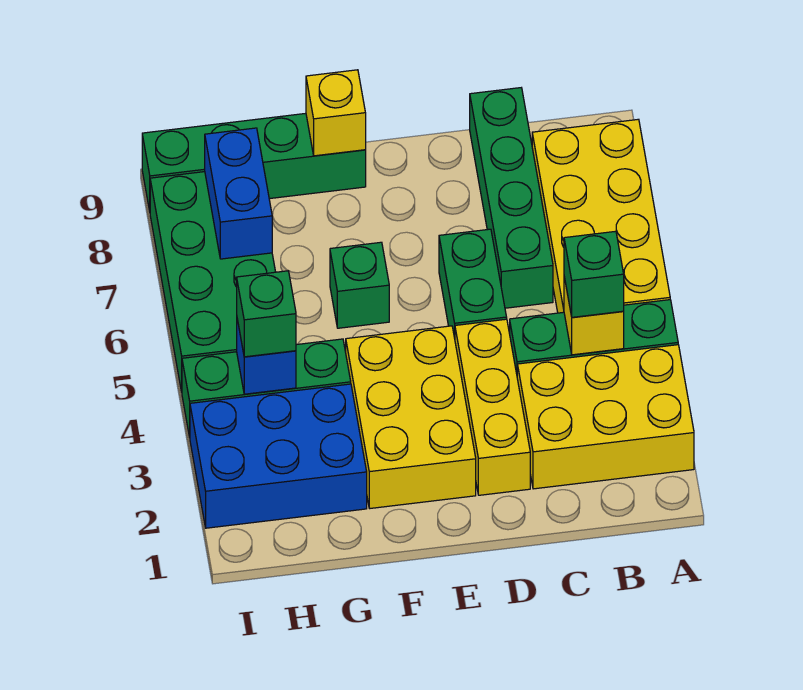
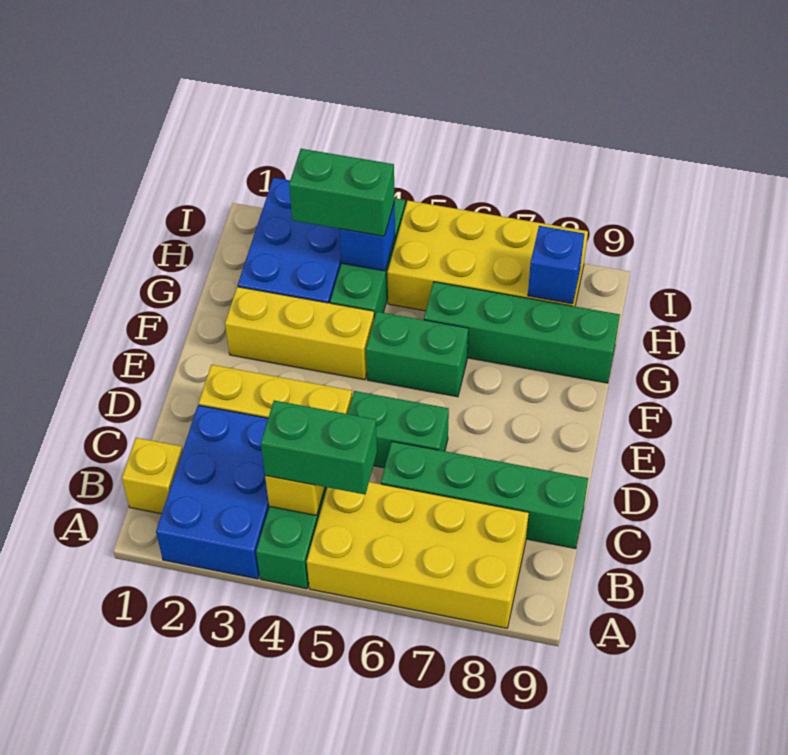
yellow 2x3 brick [517,345,694,489] -> blue 2x3 brick [156,405,269,579]
green 1x1 brick [564,231,624,317] -> green 1x2 brick [261,400,377,494]
yellow 2x3 brick [346,326,476,508] -> yellow 1x3 brick [225,287,374,380]
green 1x1 brick [330,242,389,328] -> green 1x2 brick [366,312,468,397]
green 1x4 brick [142,113,366,211] -> green 1x4 brick turned to [424,282,620,383]
yellow 1x1 brick [306,70,366,156] -> yellow 1x1 brick moved to [122,438,183,514]
green 1x1 brick [237,271,296,357] -> green 1x2 brick [289,149,395,236]
green 2x4 brick [150,172,275,392] -> yellow 2x4 brick [387,201,588,311]
blue 1x2 brick [205,128,272,259] -> blue 1x1 brick [528,226,584,304]

